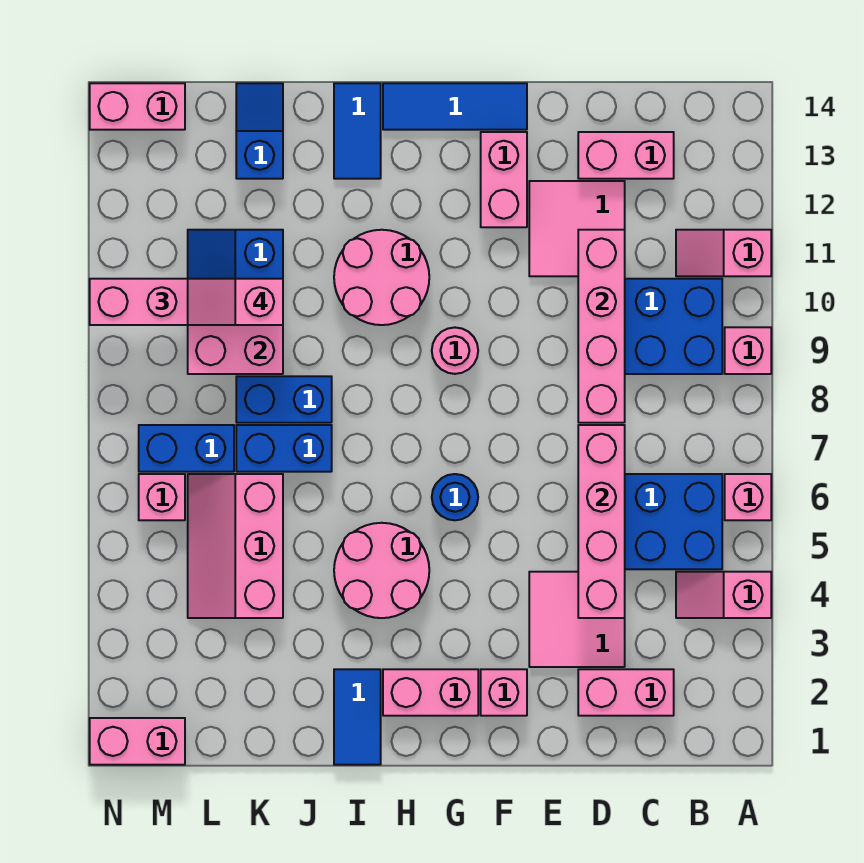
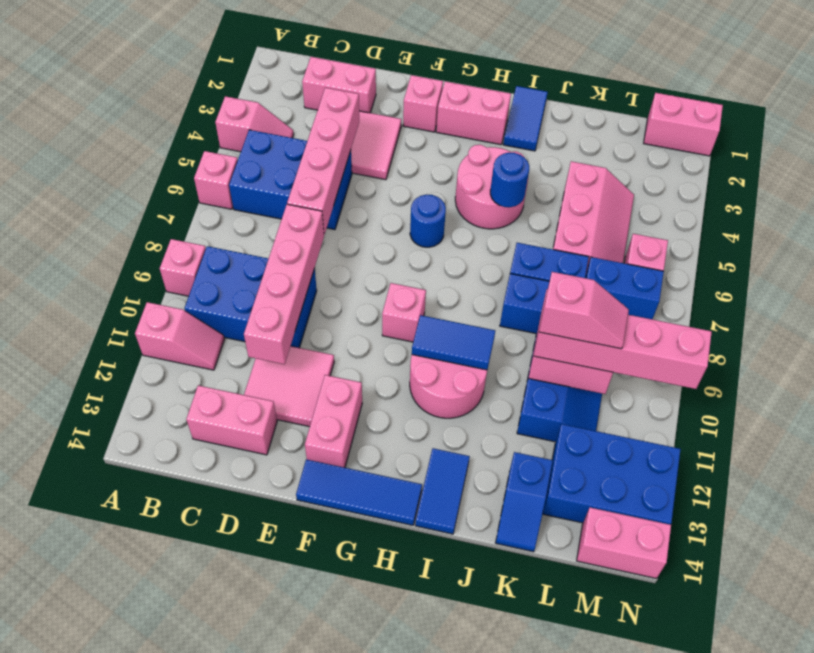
pink 1x1 round brick [432,327,478,374] -> pink 1x1 brick [382,283,426,342]
none -> blue 1x2 tile [412,315,495,370]
none -> blue 1x1 round brick [490,153,529,207]
none -> blue 2x3 brick [543,424,681,525]

